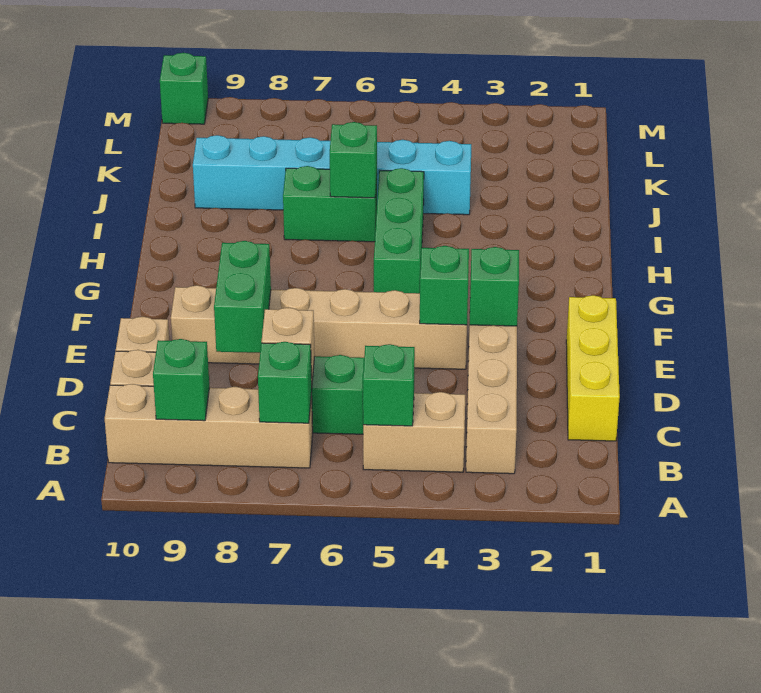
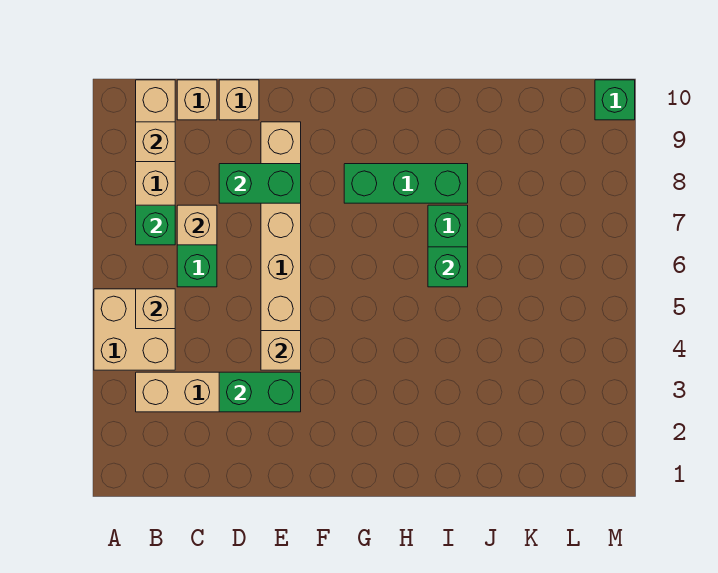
tan 1x2 brick [363,392,465,472] -> tan 2x2 brick [94,289,175,370]
green 1x1 brick [363,344,415,426] -> tan 1x1 brick [136,289,175,329]
green 1x1 brick [153,339,209,421] -> tan 1x1 brick [136,122,175,162]
yellow 1x3 brick [566,295,620,441] -> none
green 1x1 brick [470,247,519,326] -> green 1x2 brick [219,372,301,412]
green 1x1 brick [420,246,469,325] -> tan 1x1 brick [261,331,301,370]
green 1x3 brick [374,168,424,293] -> green 1x3 brick moved to [344,164,468,203]
cyan 1x6 brick [193,135,471,215] -> none

